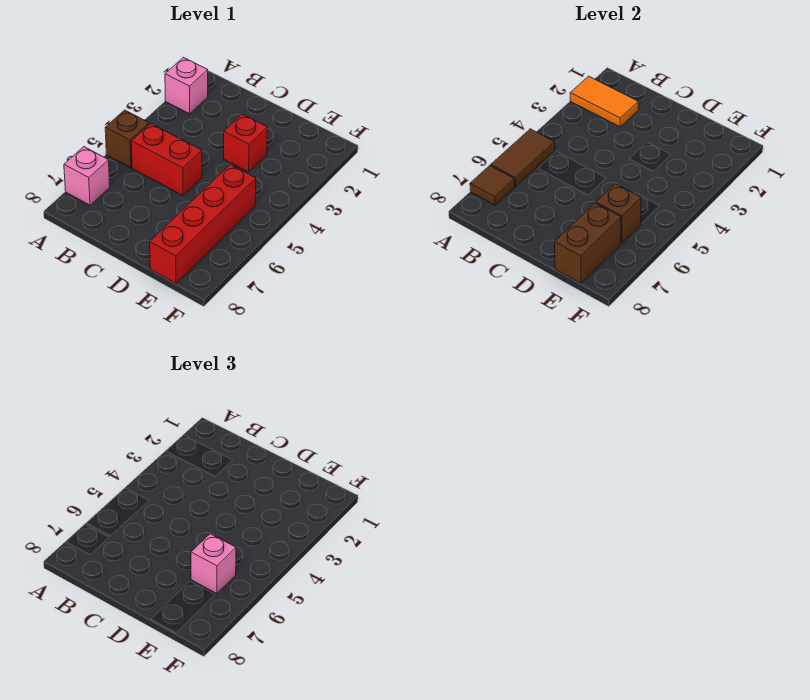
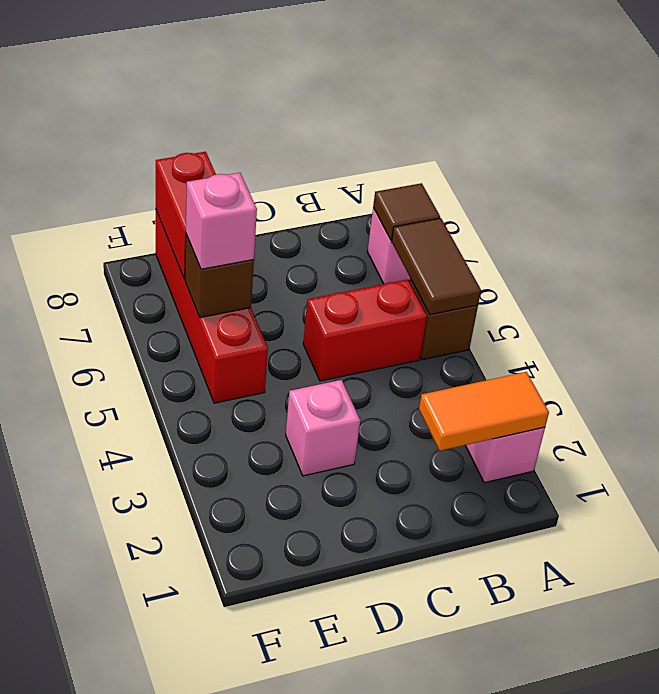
red 1x1 brick [224,114,267,172] -> pink 1x1 brick [286,380,360,476]
brown 1x2 brick [555,203,621,283] -> red 1x2 brick [156,152,216,279]

